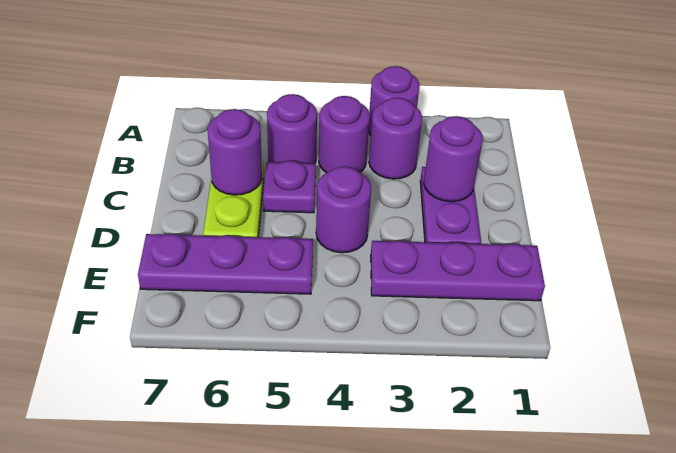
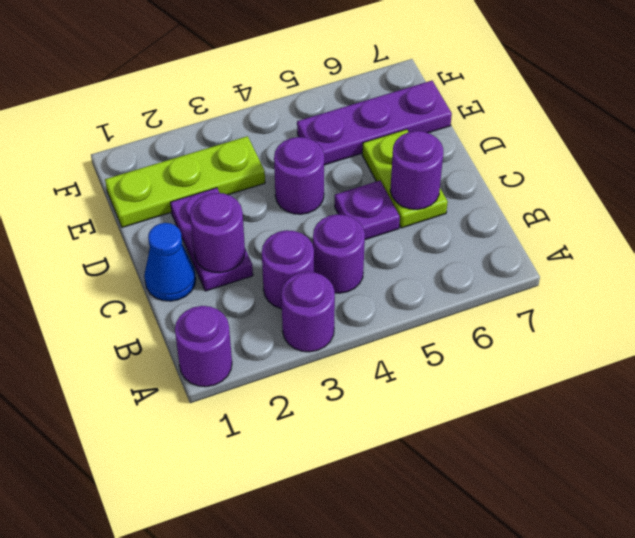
purple 1x1 round brick [267,94,317,163] -> purple 1x1 round brick moved to [175,306,232,387]
none -> blue 1x1 cone [144,223,196,301]
purple 1x3 plate [371,241,545,301] -> lime 1x3 plate [105,136,265,227]

